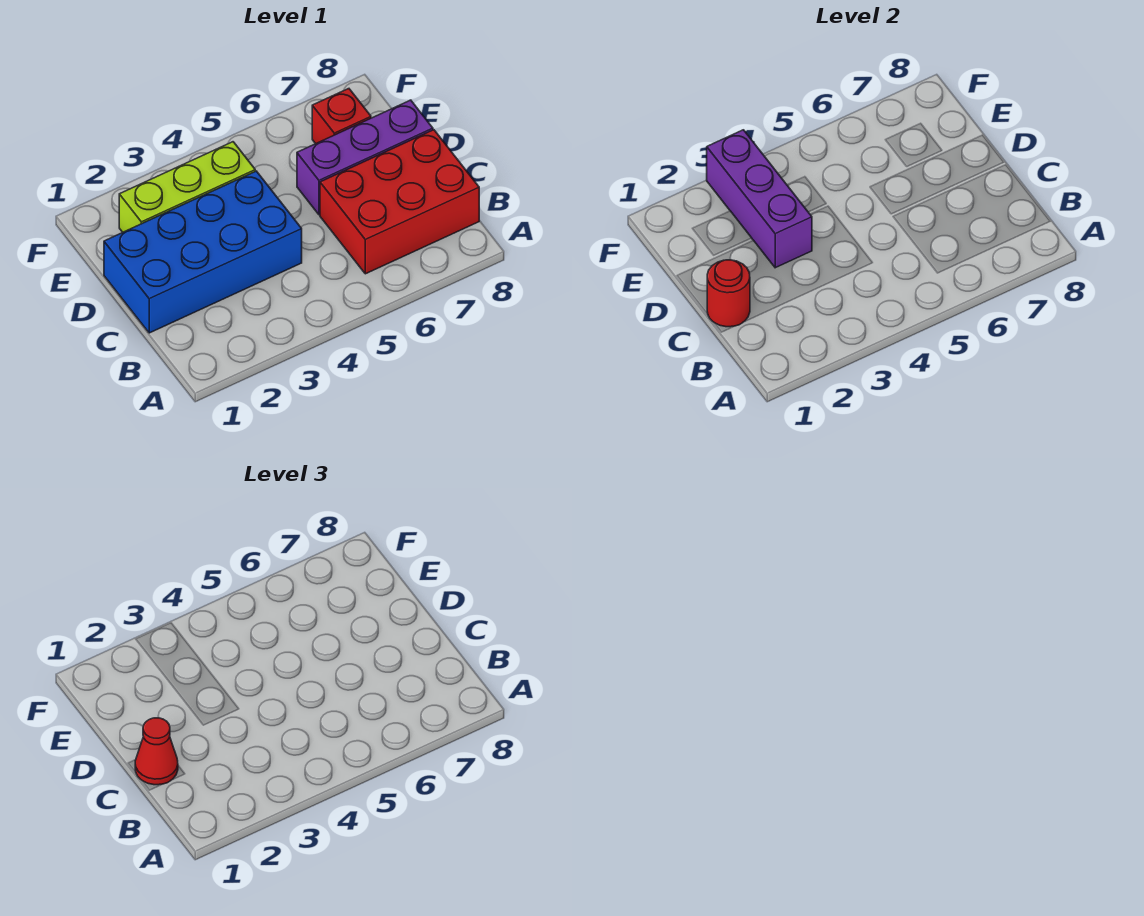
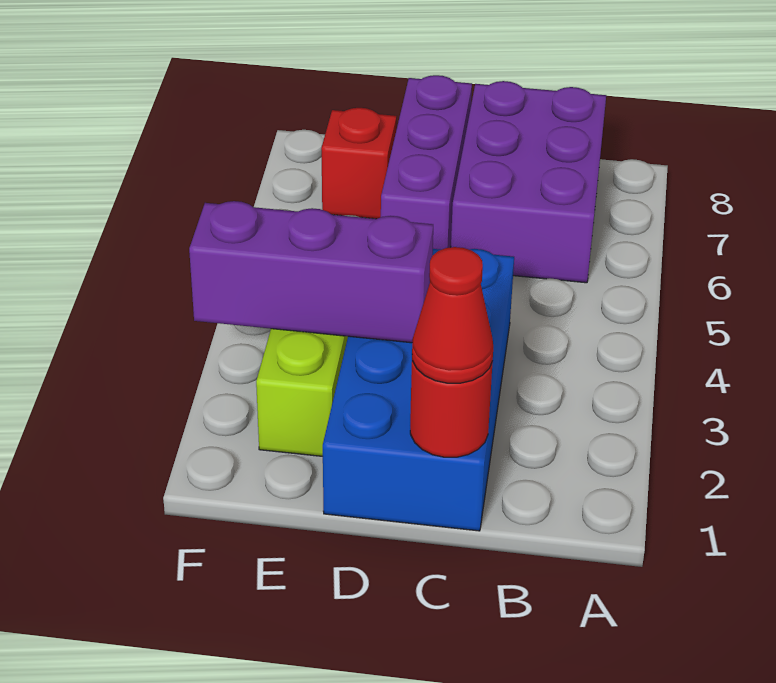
red 2x3 brick [320,130,479,274] -> purple 2x3 brick [451,81,606,283]

